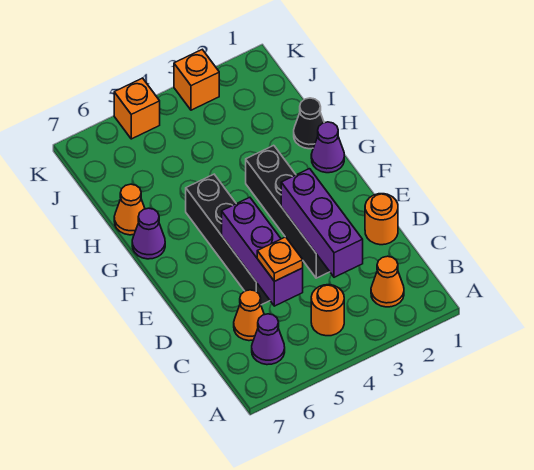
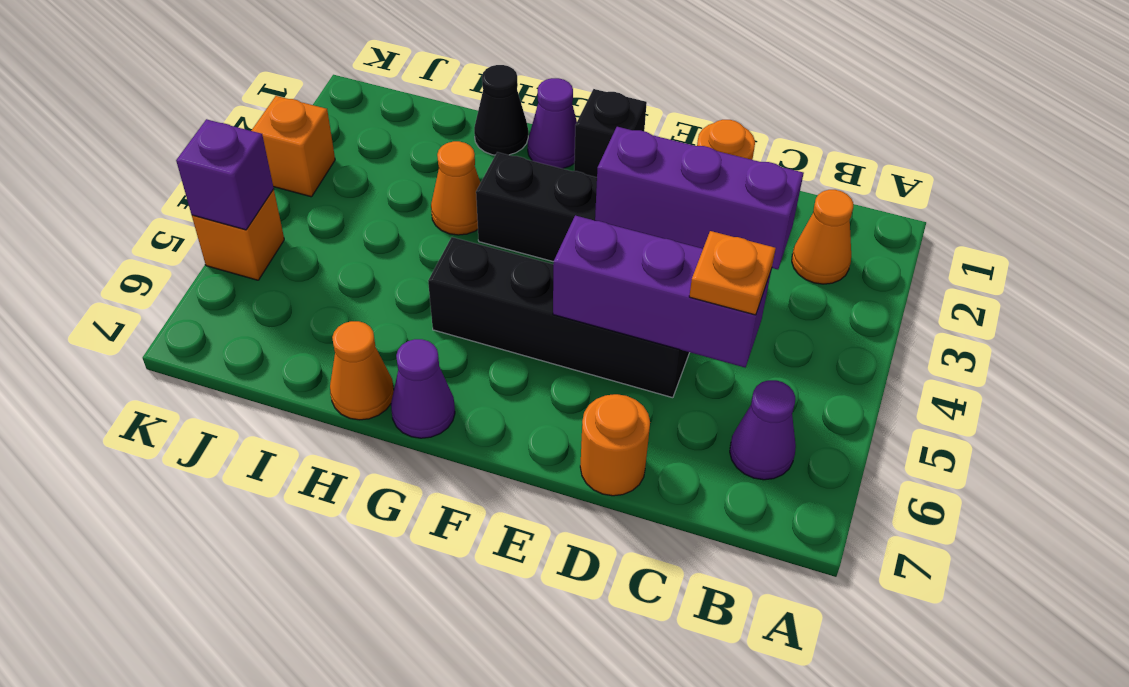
orange 1x1 round brick [311,285,344,336] -> orange 1x1 round brick moved to [580,394,650,496]
orange 1x1 cone [234,290,264,341] -> orange 1x1 cone moved to [431,141,481,235]
none -> black 1x1 brick [574,89,647,177]
none -> purple 1x1 brick [176,119,274,230]

